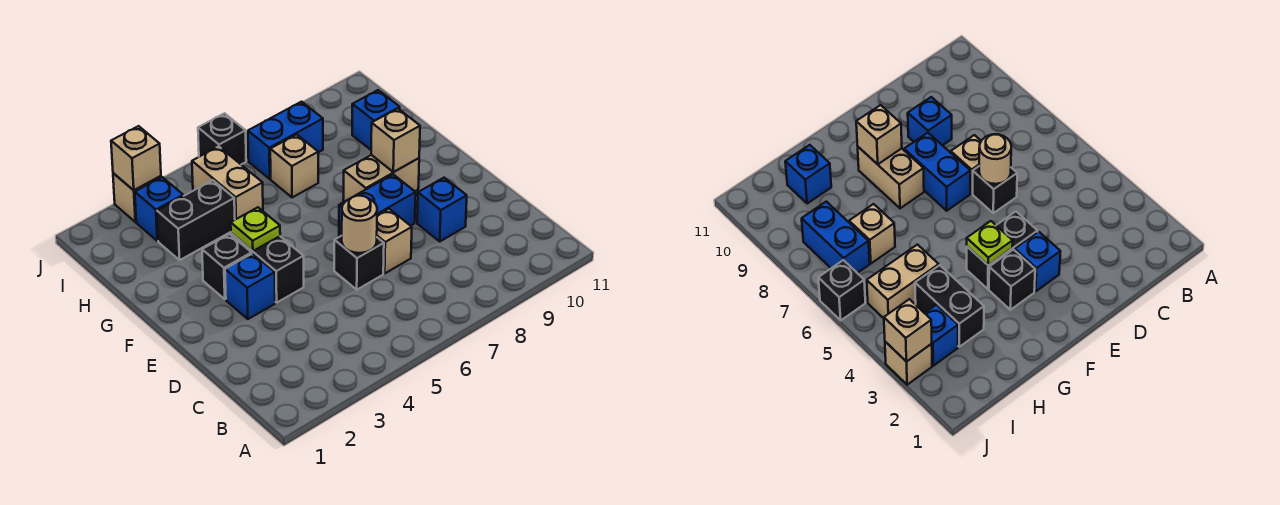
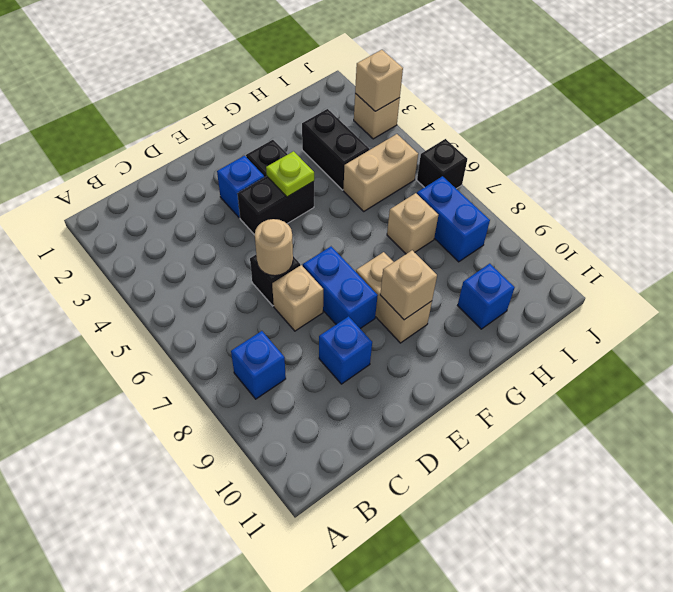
blue 1x1 brick [135,177,183,241] -> blue 1x1 brick moved to [231,331,286,399]

